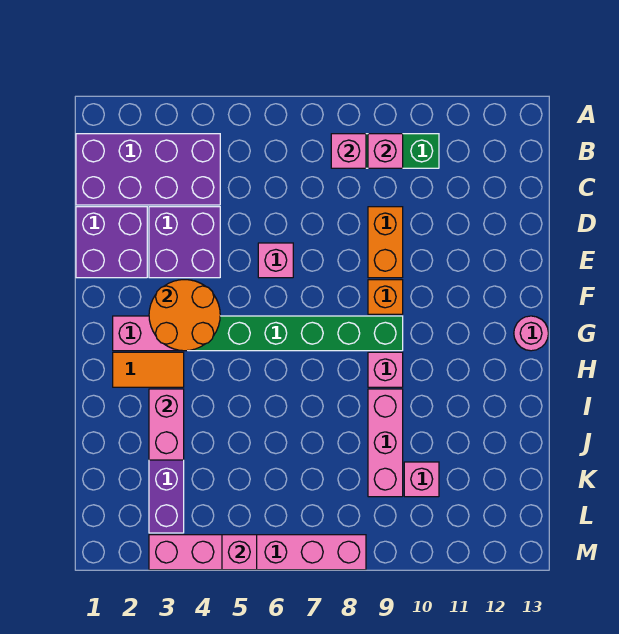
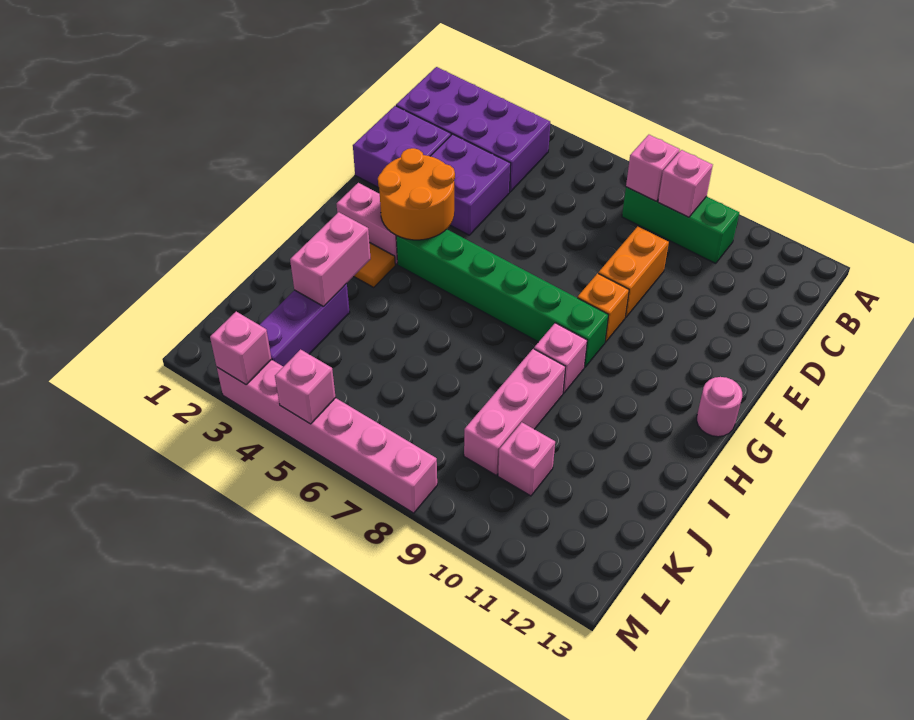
pink 1x1 brick [258,243,293,278] -> pink 1x1 brick moved to [210,312,271,385]

